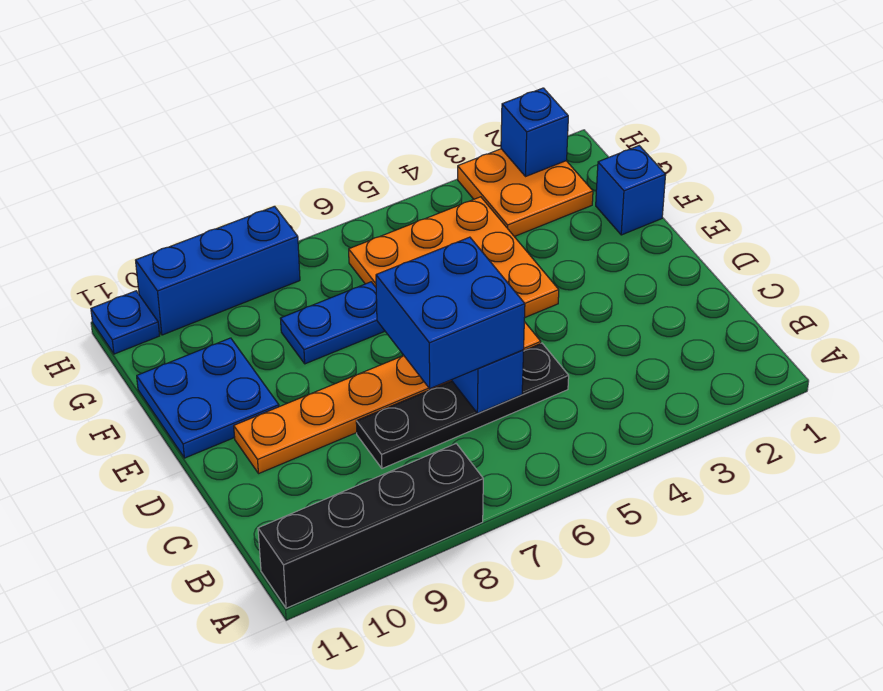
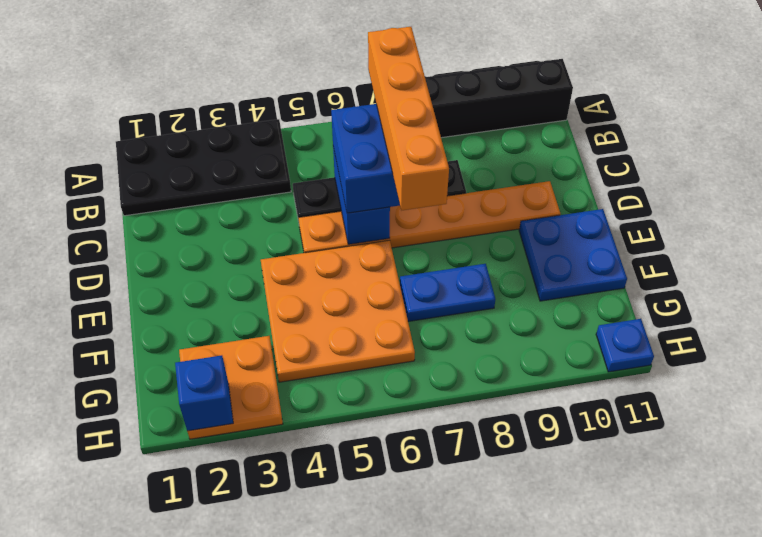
none -> black 2x4 plate [116,119,291,216]
none -> orange 1x4 brick [368,27,449,210]
blue 1x1 brick [596,146,666,235] -> none
blue 1x3 brick [136,206,300,335] -> none

